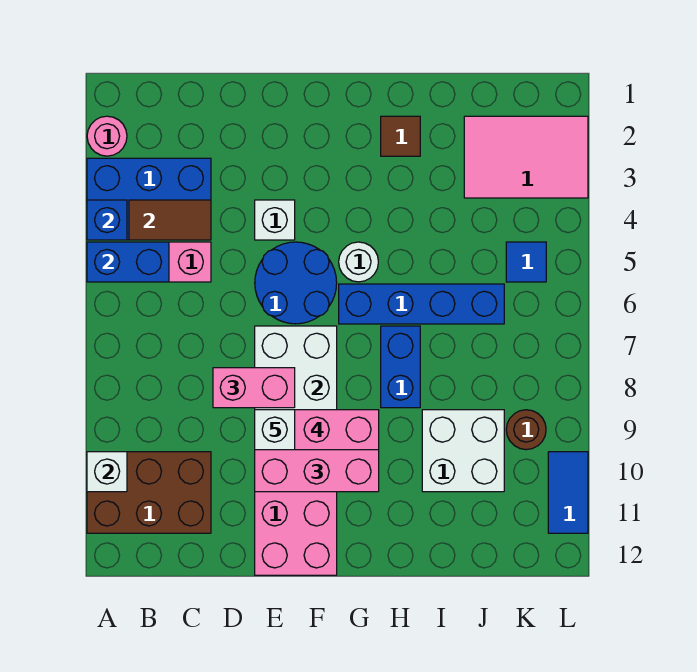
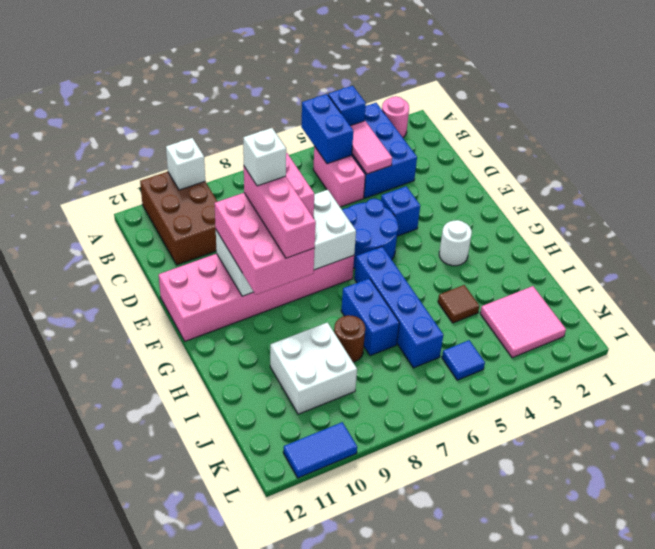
brown 1x2 tile [129,200,211,240] -> pink 1x2 tile [351,121,392,174]
white 1x1 brick [255,200,295,240] -> blue 1x1 brick [381,186,420,236]
white 1x1 round brick [339,242,378,282] -> white 1x1 round brick moved to [439,220,472,266]
brown 1x1 tile [381,116,420,156] -> brown 1x1 tile moved to [438,285,479,323]
blue 1x2 brick [381,326,420,408] -> blue 1x2 brick turned to [341,278,399,356]
pink 2x3 tile [464,116,588,198] -> pink 2x2 tile [480,286,566,358]
brown 1x1 round brick [506,410,546,450] -> brown 1x1 round brick moved to [334,315,365,362]

